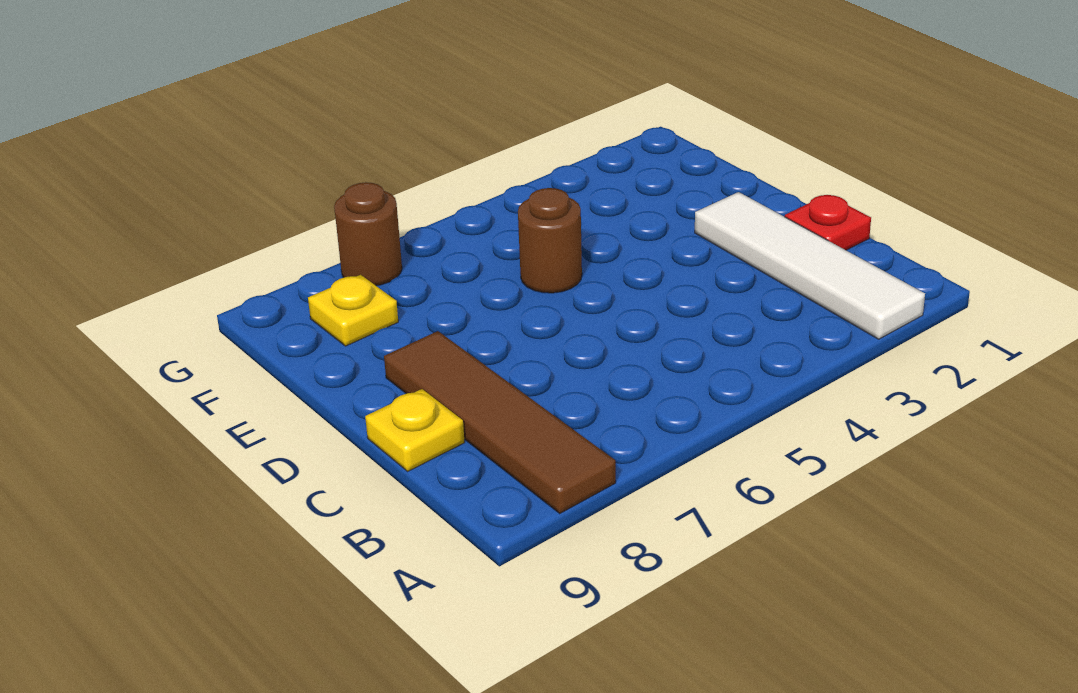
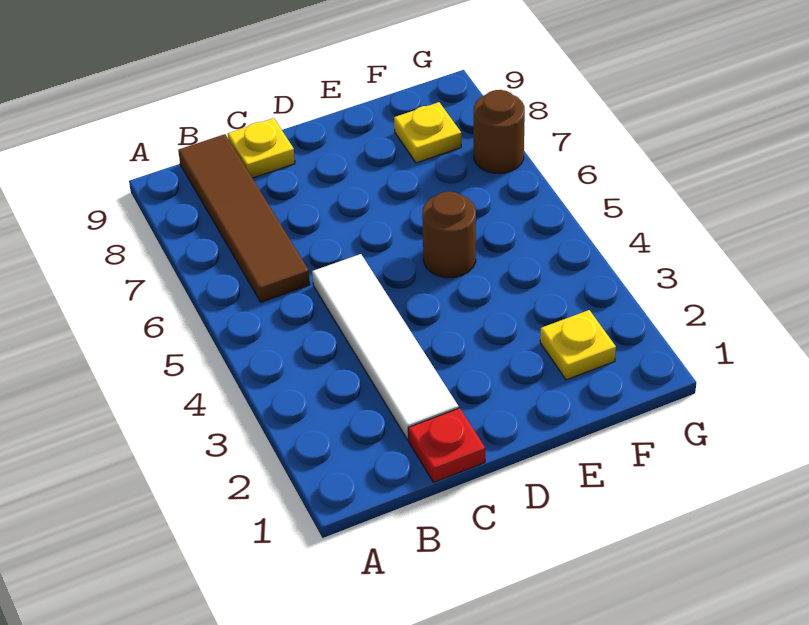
white 1x4 tile [695,192,925,339] -> white 1x4 tile turned to [312,254,459,440]
brown 1x4 tile [384,331,616,513] -> brown 1x4 tile turned to [178,134,310,302]
none -> yellow 1x1 plate [540,310,616,380]

